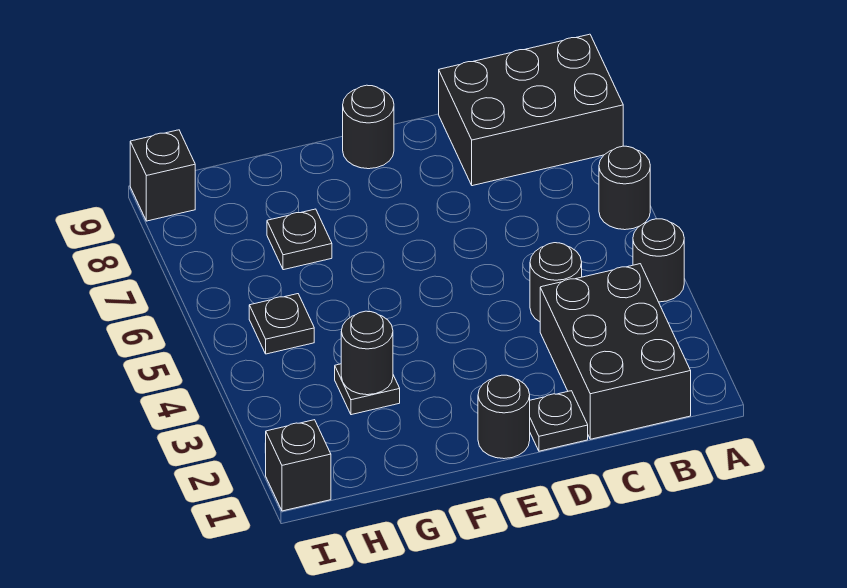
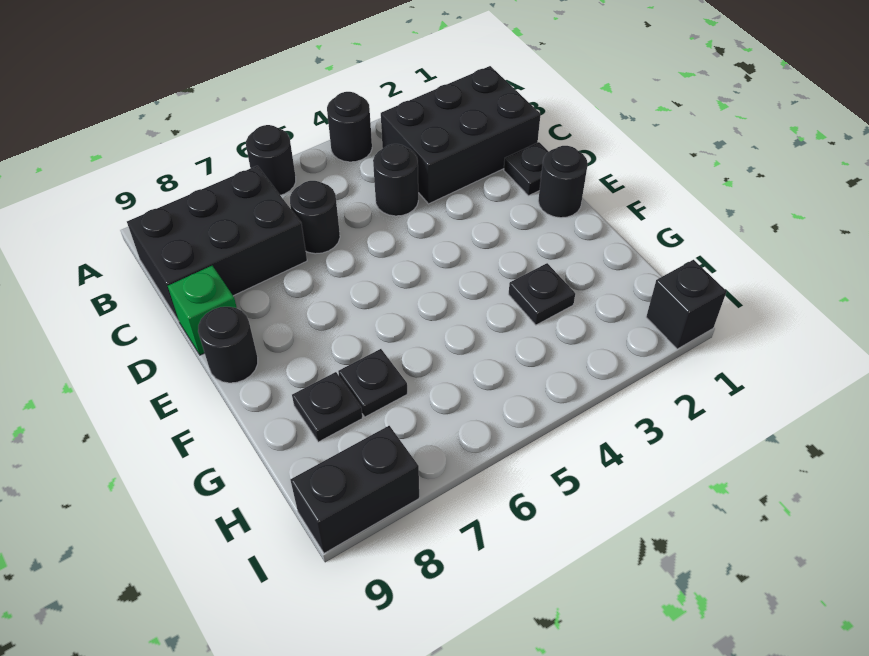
black 2x3 brick [439,34,623,186] -> black 2x3 brick turned to [127,166,307,321]
none -> green 1x1 brick [168,266,237,355]
black 1x1 round brick [341,311,393,395] -> black 1x1 round brick moved to [290,181,340,254]
black 1x1 plate [249,294,314,354] -> black 1x1 plate moved to [292,372,362,442]
black 1x1 brick [130,130,195,221] -> black 1x2 brick [290,426,419,553]

